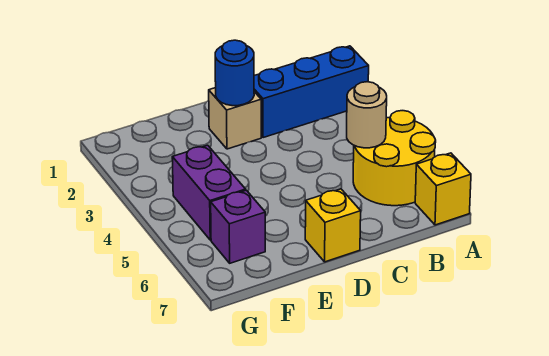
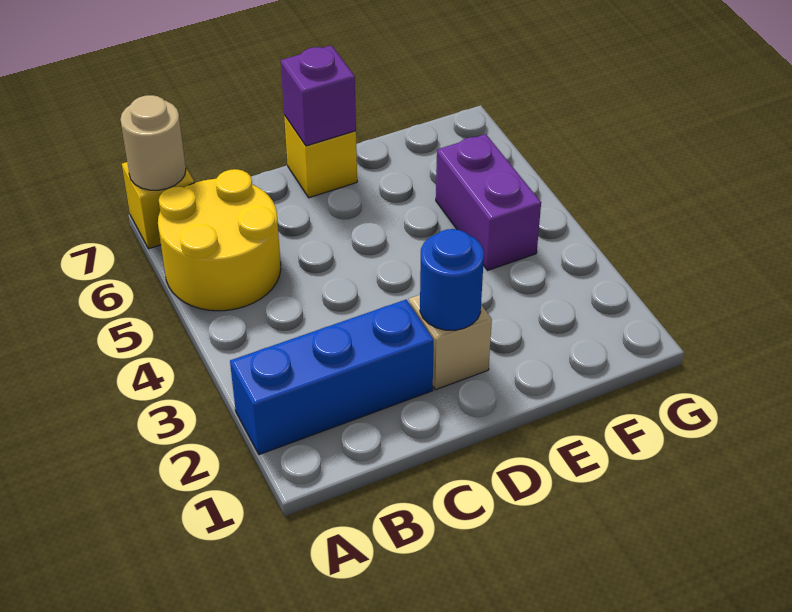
tan 1x1 round brick [347,82,387,148] -> tan 1x1 round brick moved to [120,95,186,190]
purple 1x1 brick [211,190,265,263] -> purple 1x1 brick moved to [281,45,356,146]

